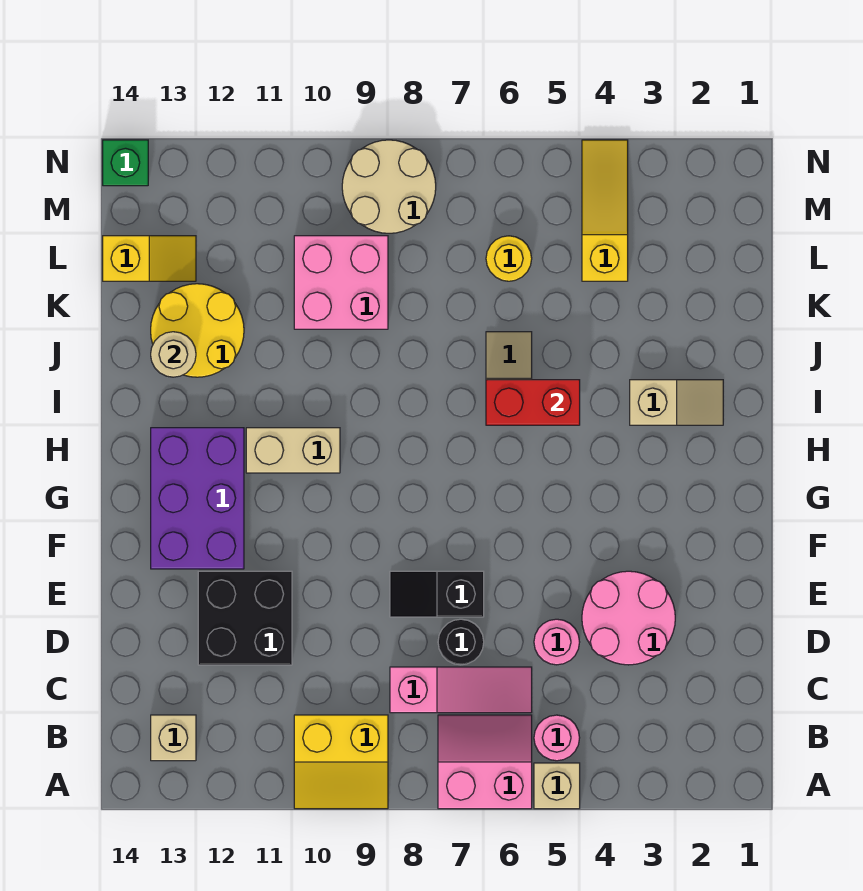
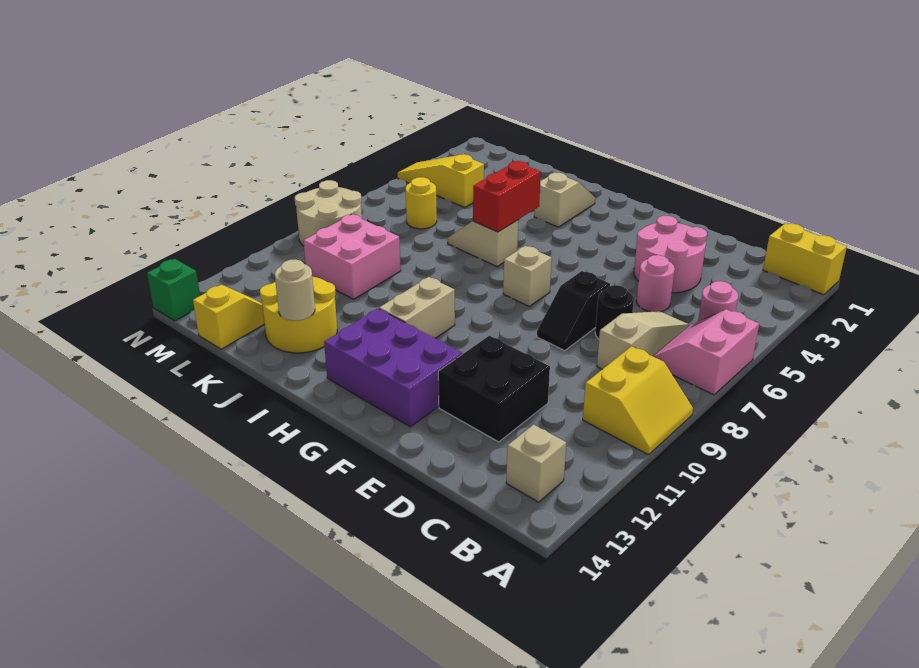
none -> yellow 1x2 brick [763,223,847,295]
tan 1x1 brick [534,763,580,809] -> tan 1x1 brick moved to [503,246,552,306]
pink 1x3 slope [390,667,532,713] -> tan 1x3 slope [597,311,689,369]

